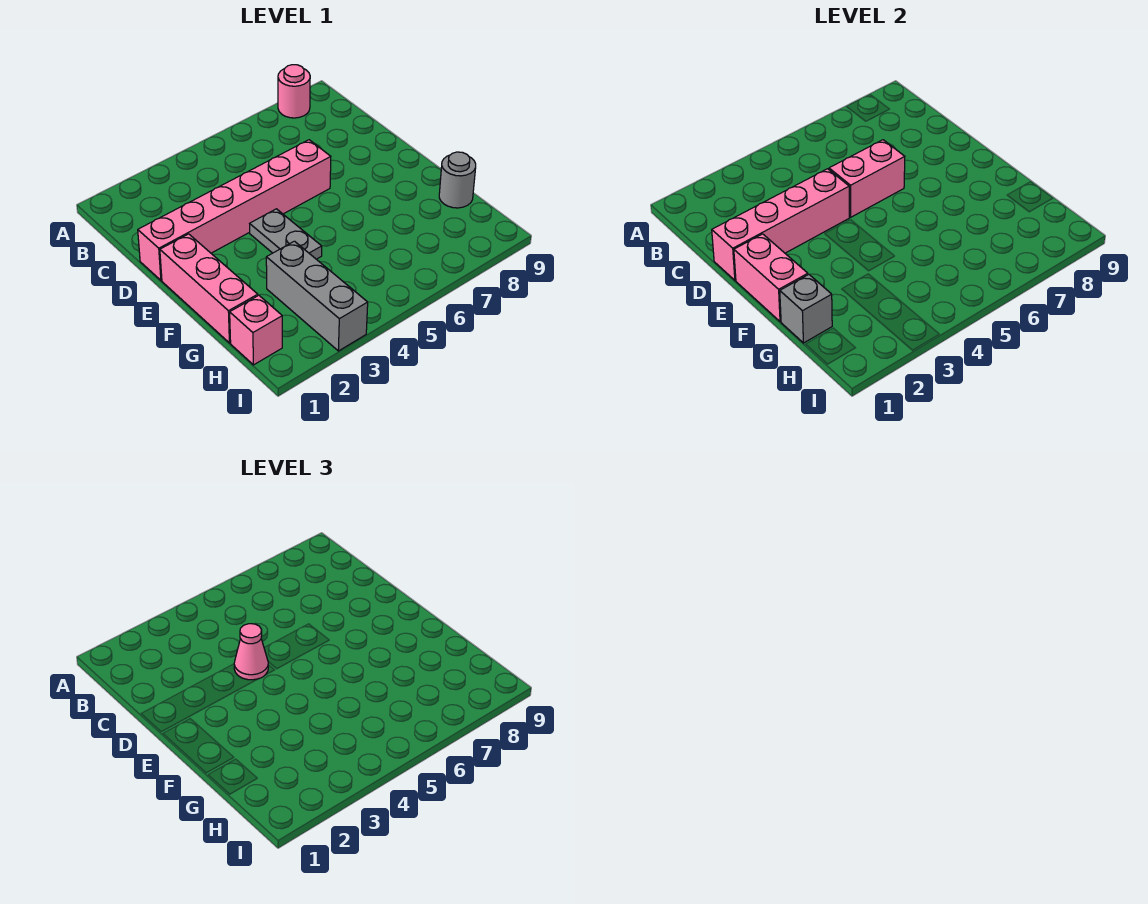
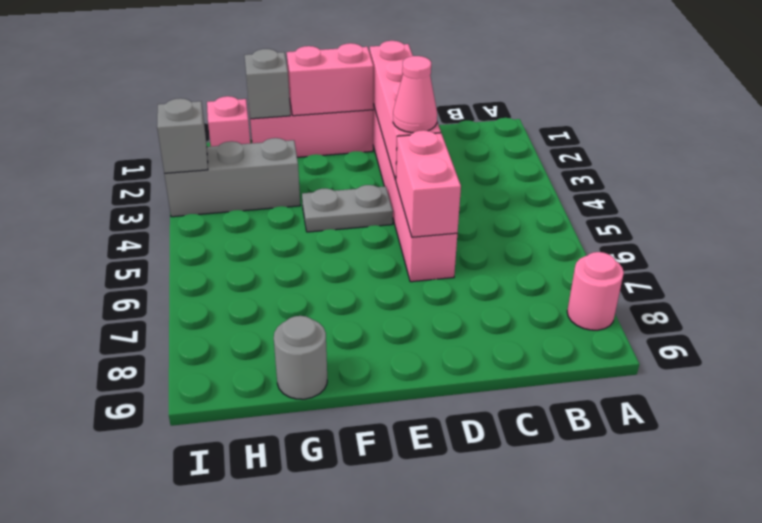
none -> grey 1x1 brick [157,98,208,173]

